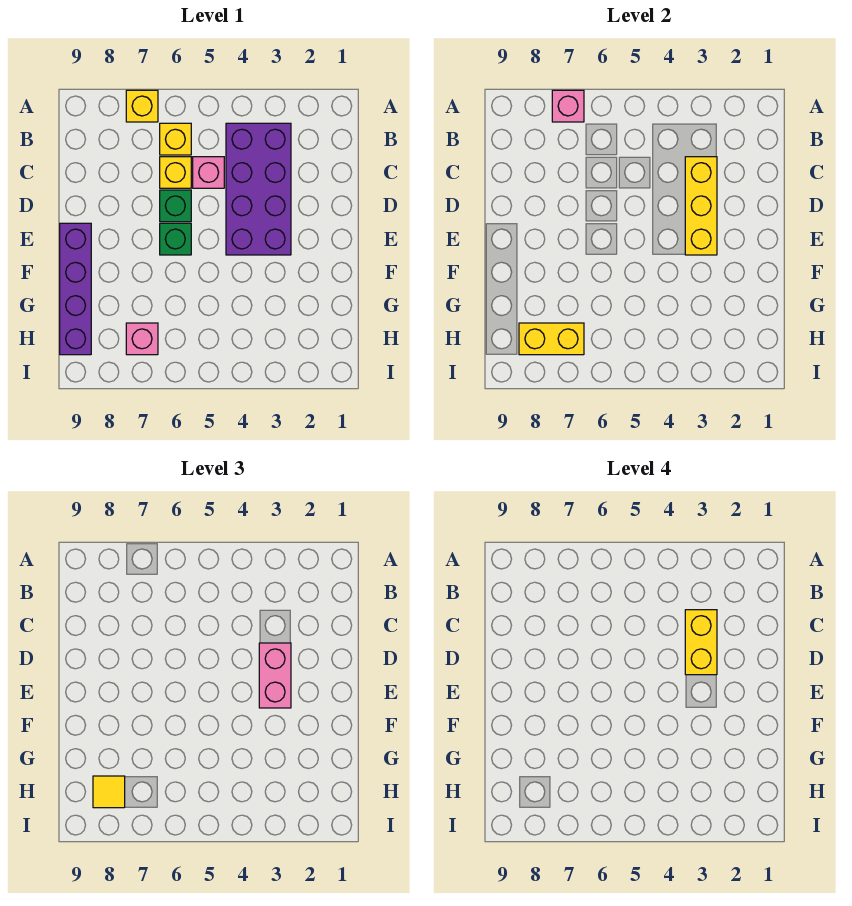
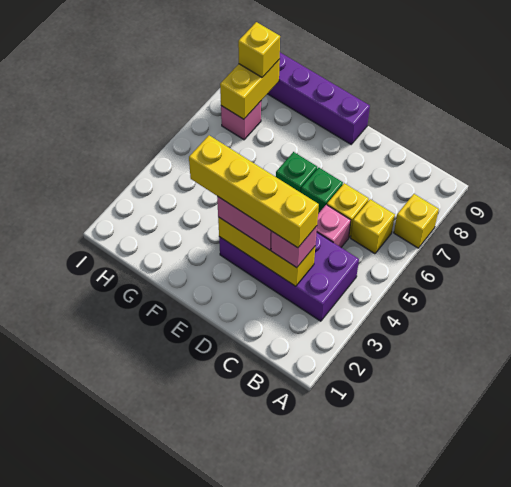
pink 1x1 brick [552,90,584,122] -> pink 1x1 brick moved to [271,226,317,268]
yellow 1x2 brick [685,610,717,675] -> yellow 1x4 brick [189,135,319,248]
yellow 1x1 tile [93,776,125,808] -> yellow 1x1 brick [238,22,280,77]

